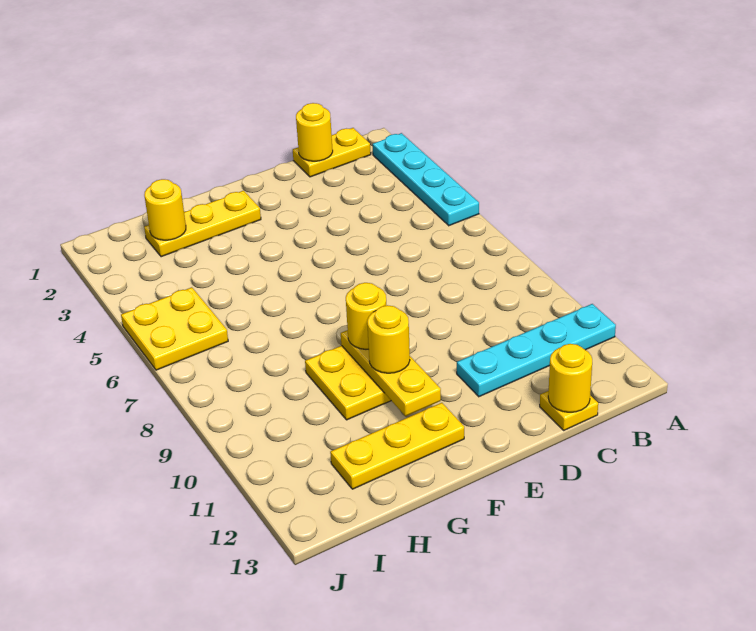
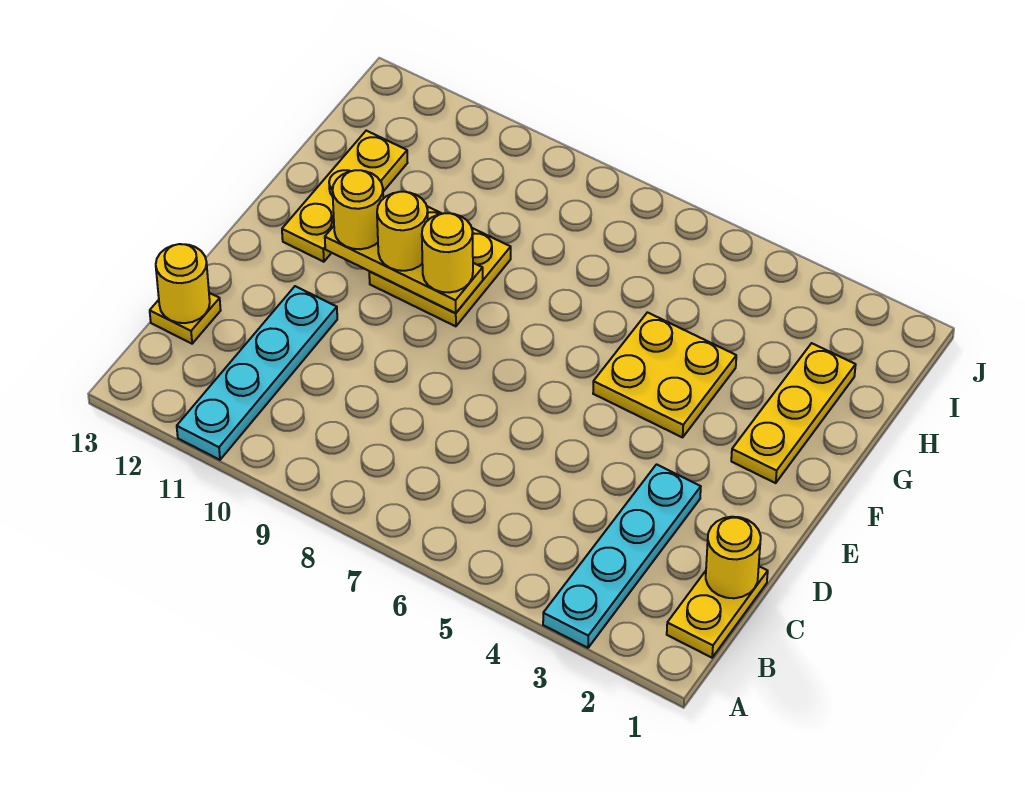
cyan 1x4 plate [372,133,479,226] -> cyan 1x4 plate turned to [543,464,701,648]
yellow 1x1 round brick [144,179,186,240] -> yellow 1x1 round brick moved to [333,170,383,249]
yellow 2x2 plate [121,287,228,370] -> yellow 2x2 plate moved to [593,312,736,437]

